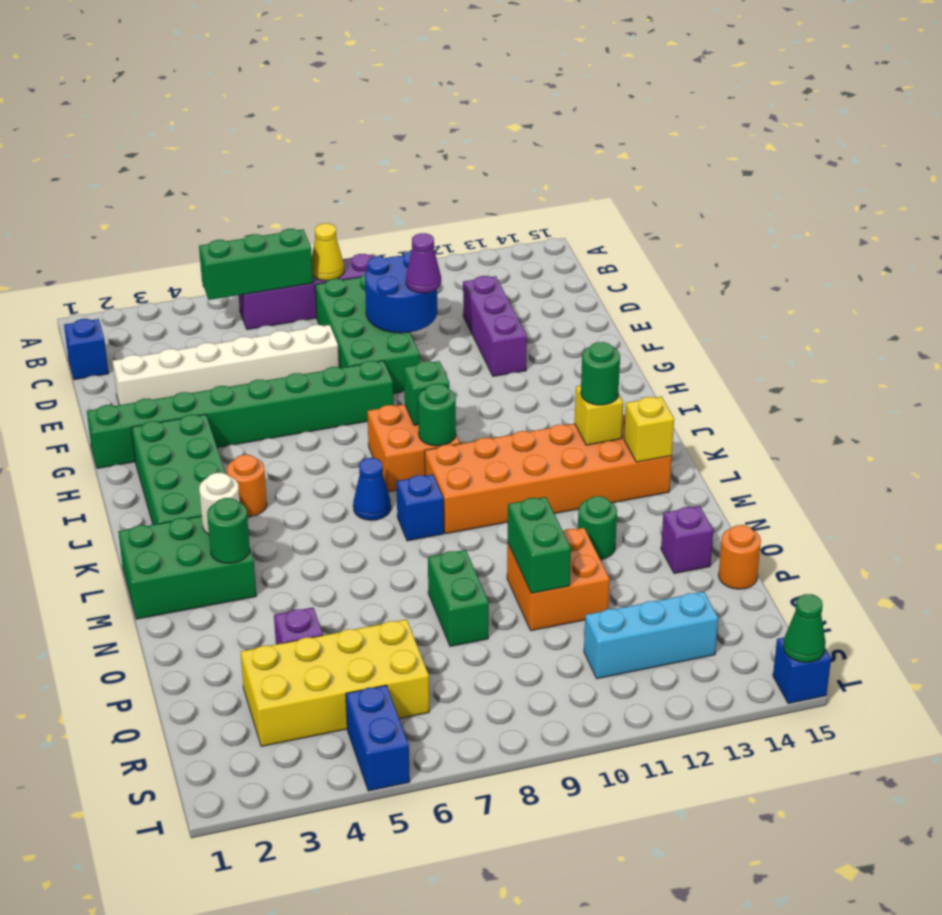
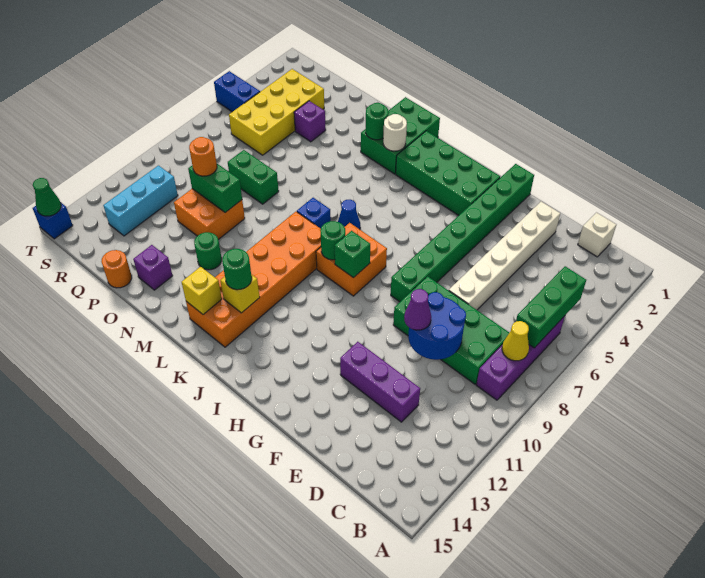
blue 1x1 brick [64,319,109,380] -> white 1x1 brick [578,213,616,257]
orange 1x1 round brick [227,455,267,517] -> orange 1x1 round brick moved to [189,137,217,176]

